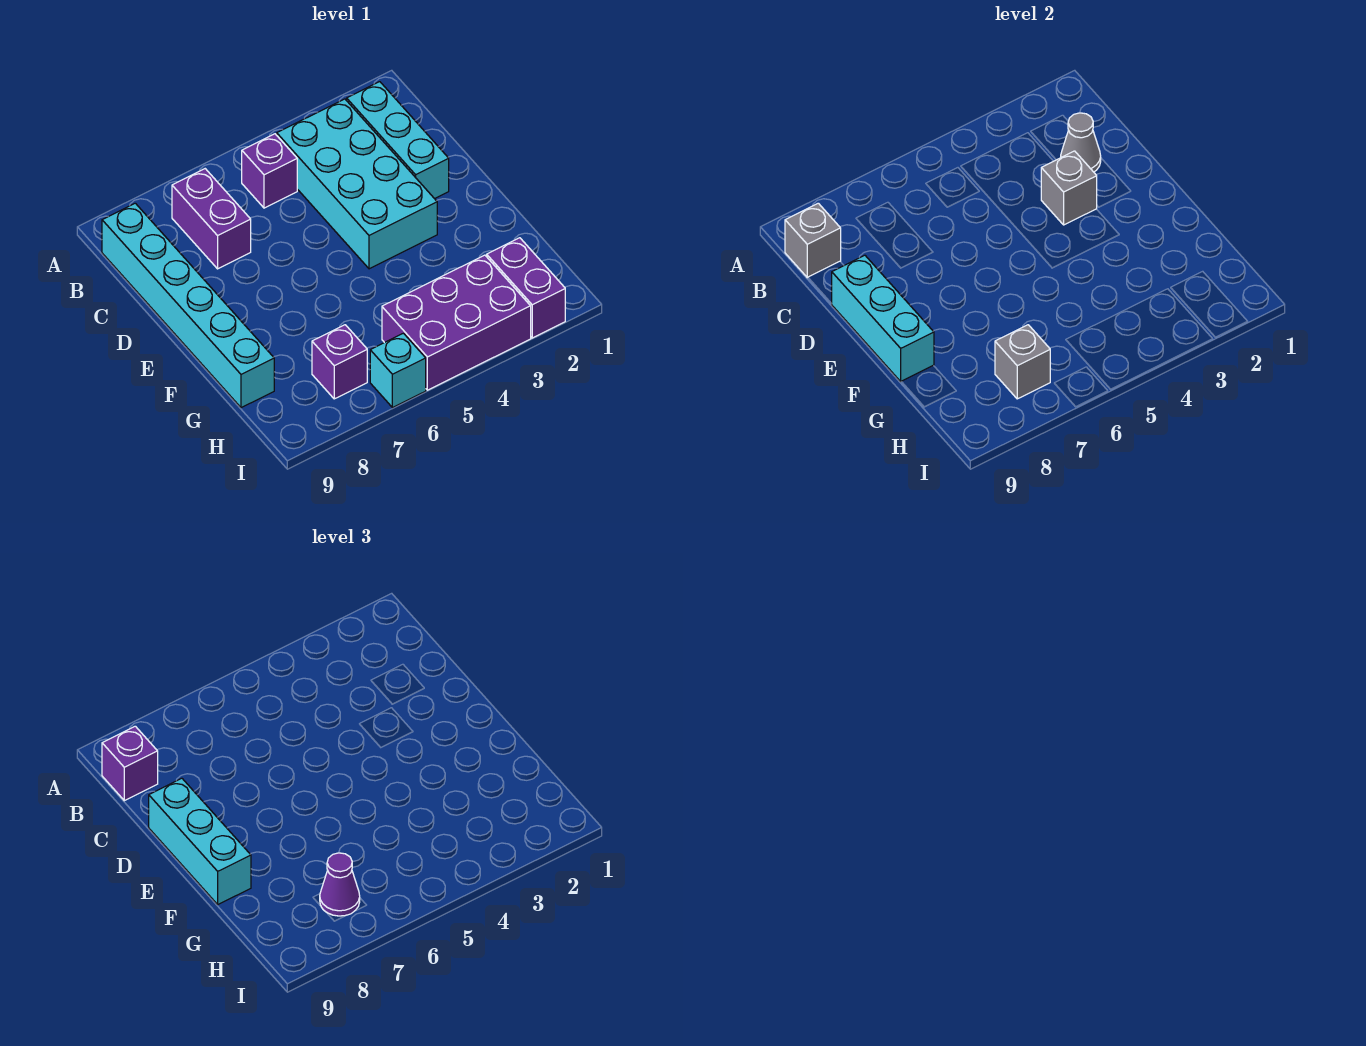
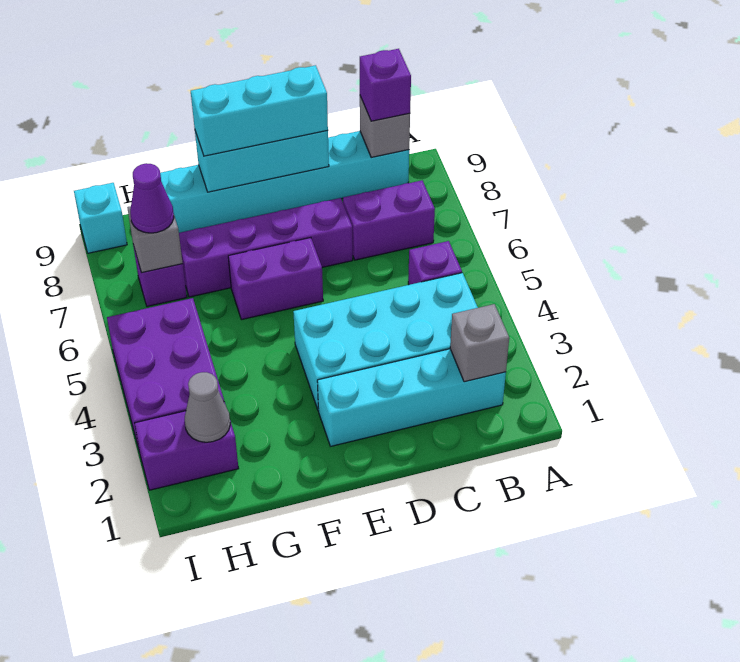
cyan 1x3 brick [347,82,449,199] -> cyan 1x4 brick [317,349,506,446]
grey 1x1 cone [1061,113,1101,172] -> grey 1x1 cone moved to [185,372,230,442]
grey 1x1 brick [1041,151,1097,225] -> grey 1x1 brick moved to [450,304,509,382]
none -> purple 1x4 brick [179,198,353,297]
none -> purple 1x2 brick [228,238,323,320]
cyan 1x1 brick [370,333,426,408] -> cyan 1x1 brick moved to [74,183,127,253]

